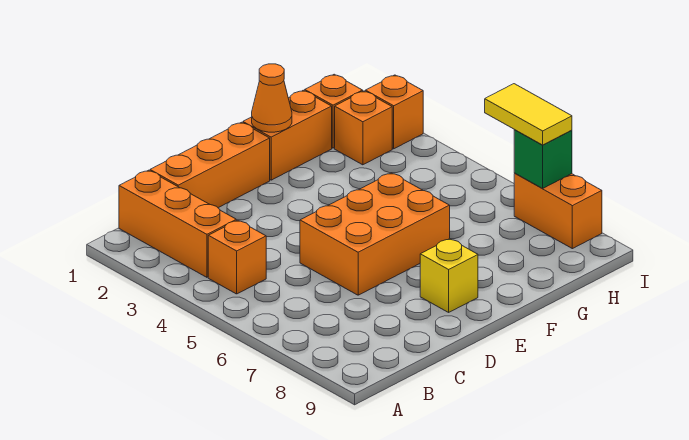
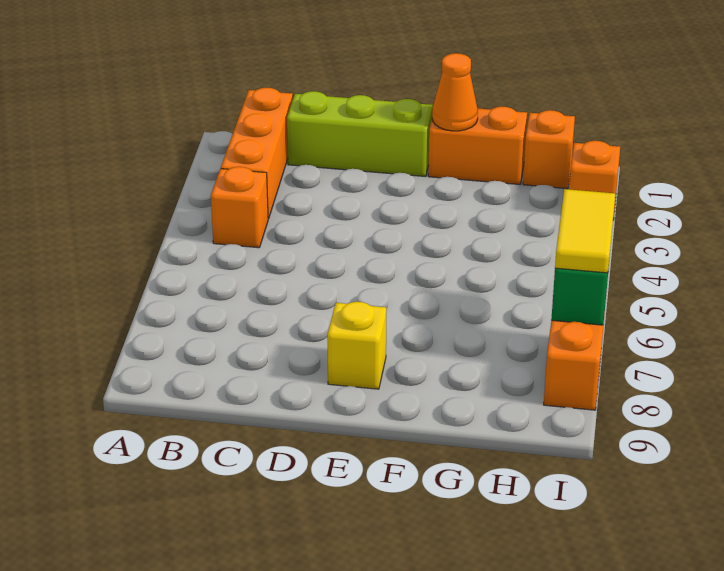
orange 1x3 brick [150,122,270,208] -> lime 1x3 brick [287,91,433,177]
orange 2x3 brick [300,173,450,295] -> none
orange 1x1 brick [335,91,392,165] -> none

